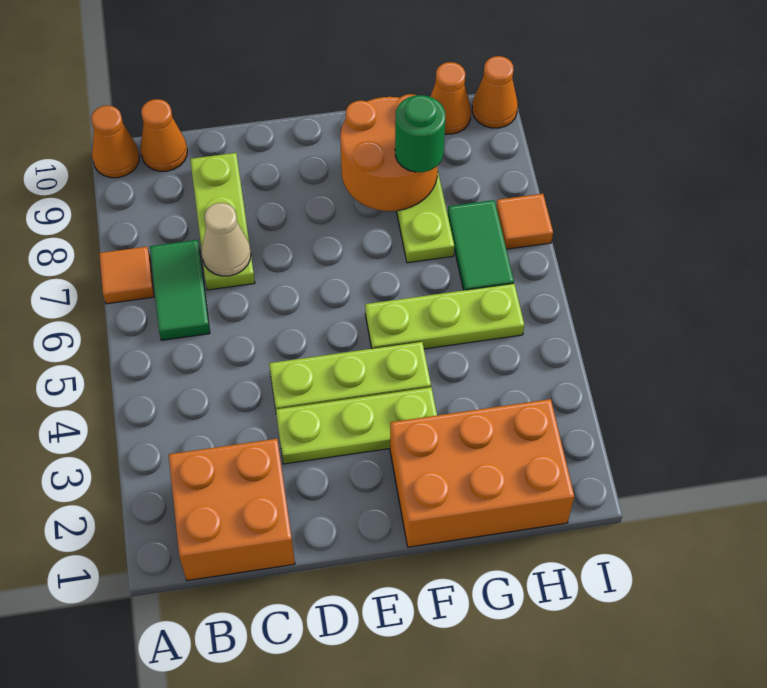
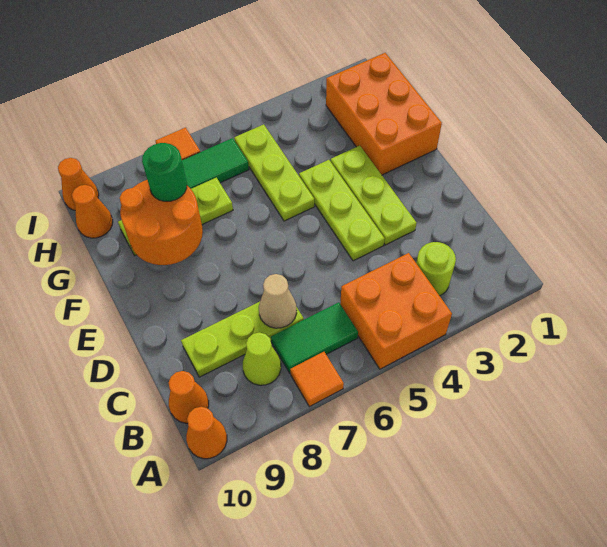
orange 2x2 brick [169,439,295,581] -> orange 2x2 brick moved to [340,253,452,369]
none -> lime 1x1 round brick [416,242,456,296]
none -> lime 1x1 cone [243,332,281,385]

